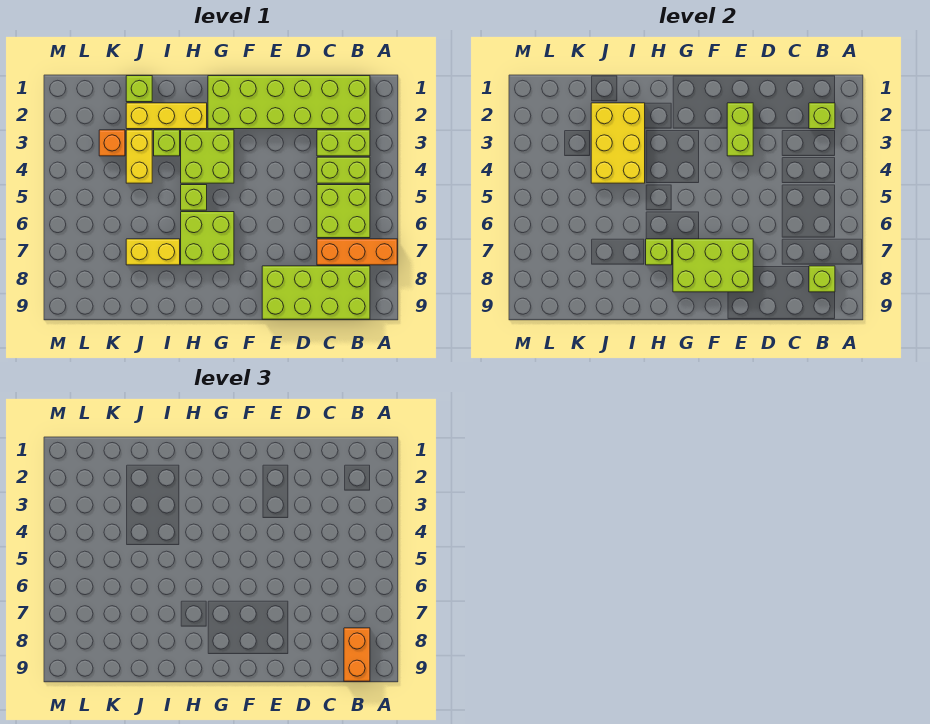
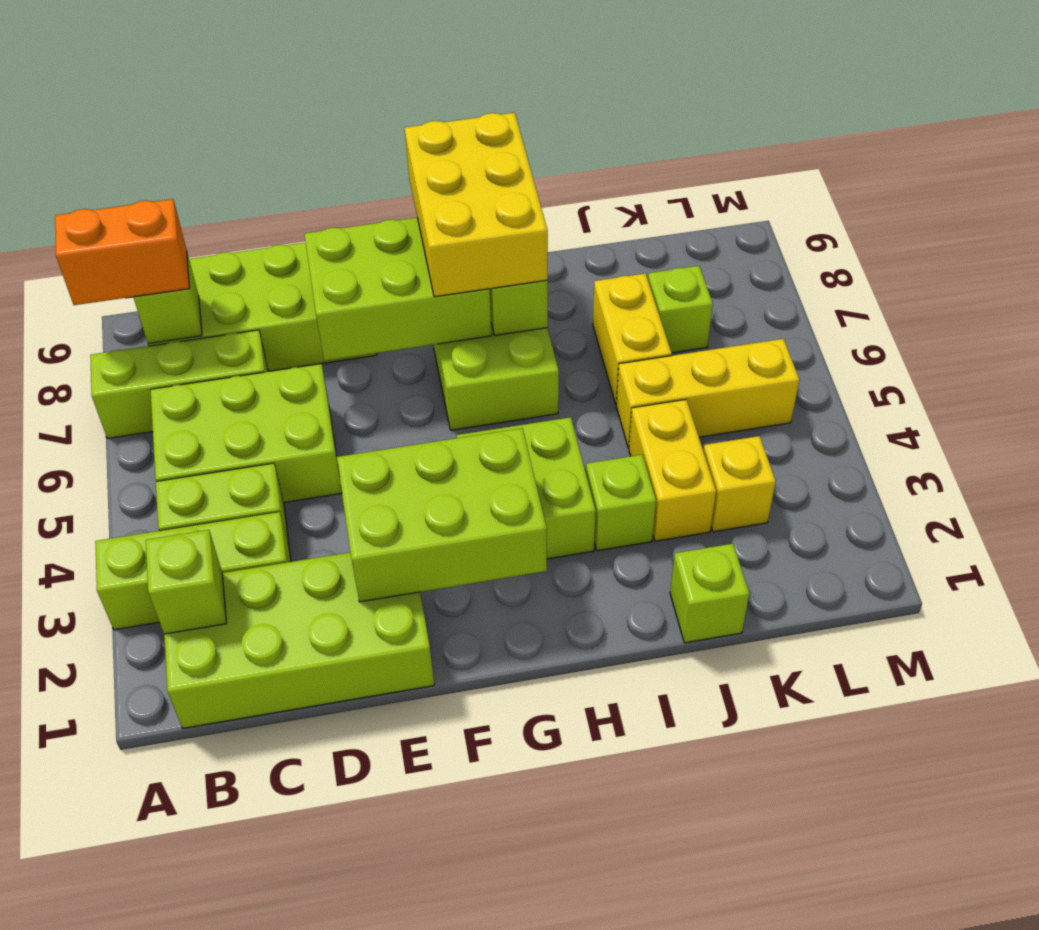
orange 1x3 brick [317,239,397,265] -> lime 1x3 brick [90,330,268,438]
lime 2x6 brick [208,76,370,129] -> lime 2x4 brick [164,552,434,728]
lime 1x2 brick [317,130,370,156] -> lime 1x3 brick [95,512,291,630]
lime 2x2 brick [317,185,370,238] -> lime 2x3 brick [151,364,342,503]
orange 1x2 brick [344,628,370,681] -> orange 1x2 brick turned to [55,199,190,305]
lime 1x2 brick [727,103,753,156] -> lime 2x3 brick [337,428,547,602]
yellow 1x3 brick [126,103,207,129] -> yellow 1x3 brick moved to [616,339,799,448]
lime 1x1 brick [181,185,207,210] -> lime 1x1 brick moved to [648,266,713,353]
yellow 2x3 brick [591,103,645,183] -> yellow 2x3 brick moved to [405,113,548,297]
yellow 1x2 brick [126,239,180,265] -> yellow 1x2 brick turned to [593,273,672,404]
orange 1x1 brick [99,130,125,156] -> yellow 1x1 brick [703,436,776,532]

